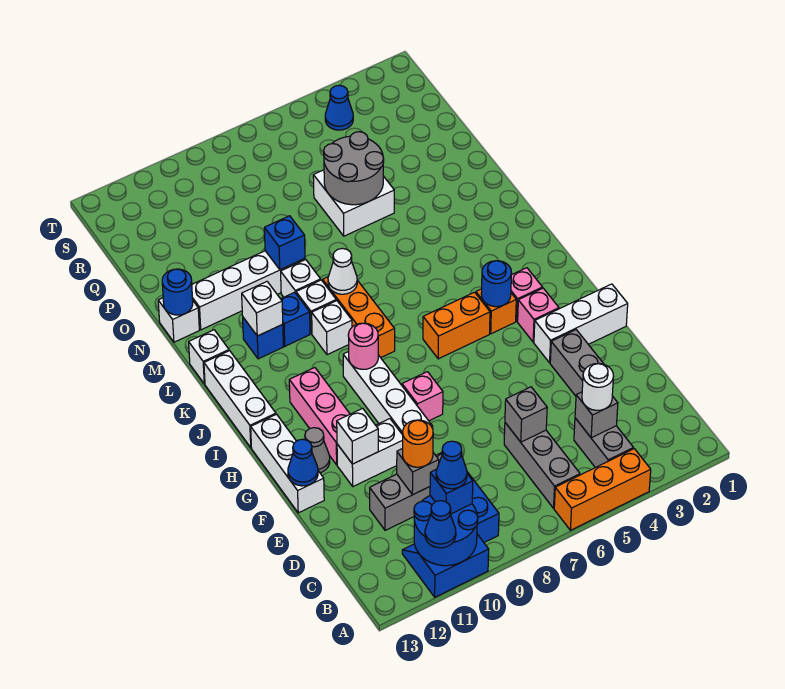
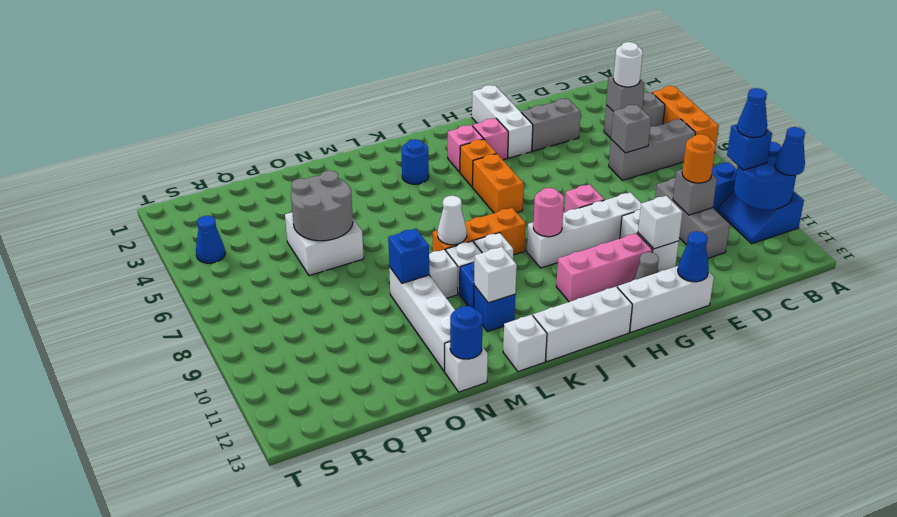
blue 1x1 round brick [481,261,511,307] -> blue 1x1 round brick moved to [402,139,429,184]

